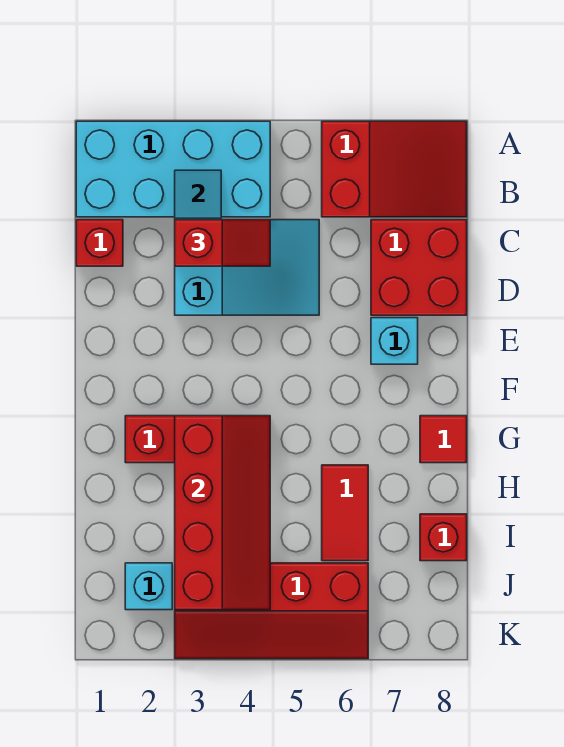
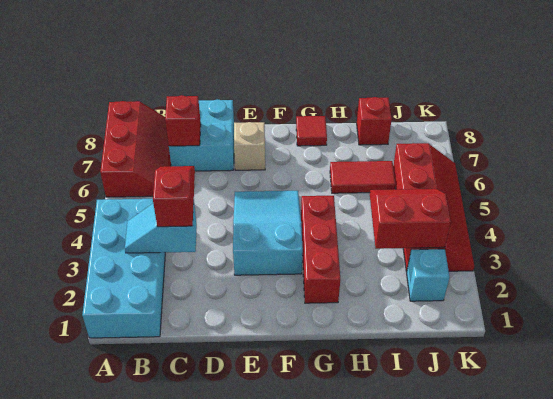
red 2x3 slope [322,121,467,217] -> red 2x3 slope turned to [100,101,171,197]
red 1x1 brick [76,220,123,266] -> red 1x1 brick moved to [165,95,201,146]
cyan 2x3 slope [175,220,319,315] -> cyan 2x3 slope moved to [233,191,303,275]
red 2x2 brick [371,220,467,315] -> cyan 2x2 brick [169,99,234,171]
cyan 1x1 brick [371,318,418,364] -> tan 1x1 brick [234,122,265,170]
red 2x4 slope [175,416,270,610] -> red 2x2 slope [370,189,451,249]

